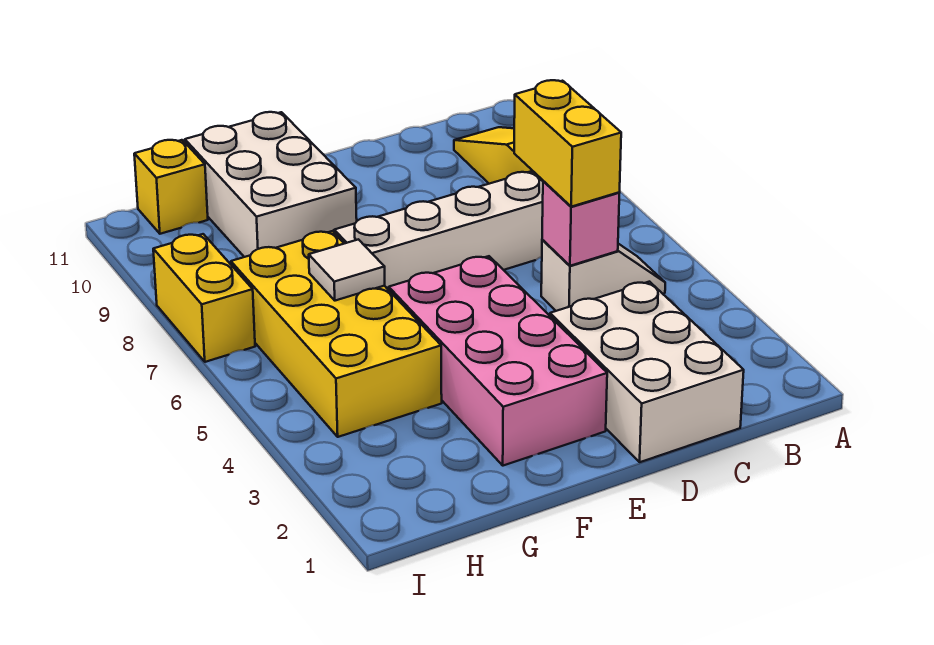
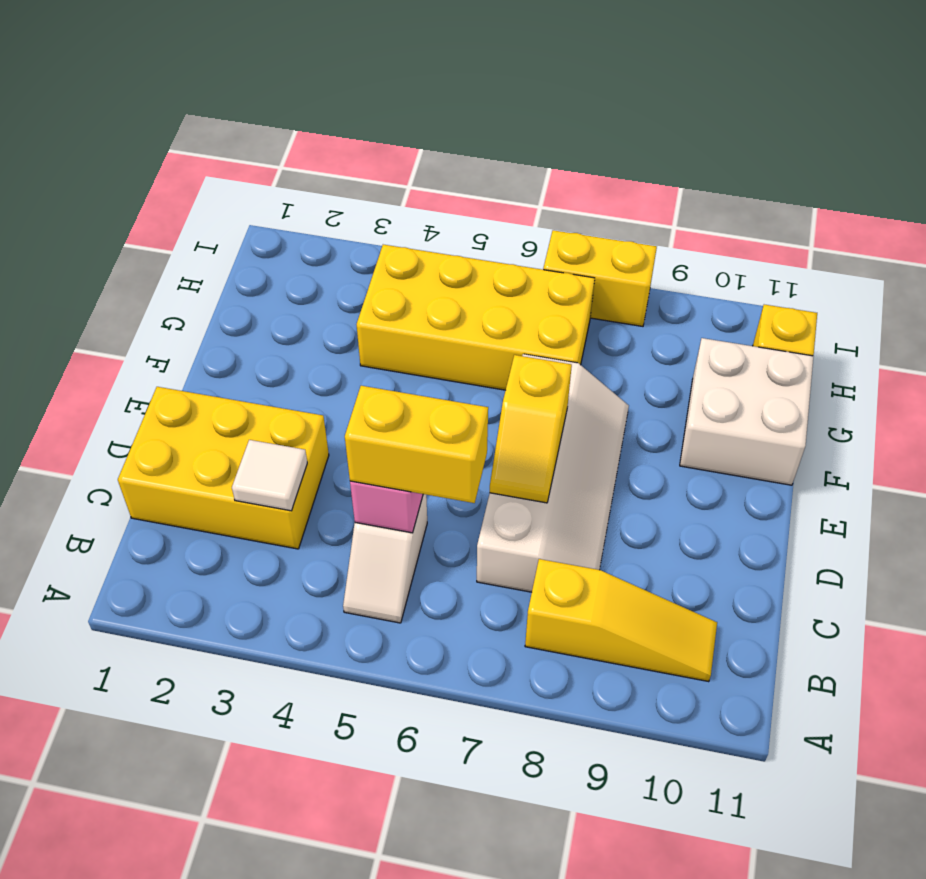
white 2x3 brick [550,282,744,462] -> yellow 2x3 brick [118,387,329,549]
none -> yellow 1x2 slope [490,355,572,503]
pink 2x4 brick [389,256,607,466] -> none
white 2x3 brick [185,112,357,257] -> white 2x2 brick [680,338,814,485]
white 1x1 tile [309,239,385,301] -> white 1x1 tile moved to [232,440,307,511]

